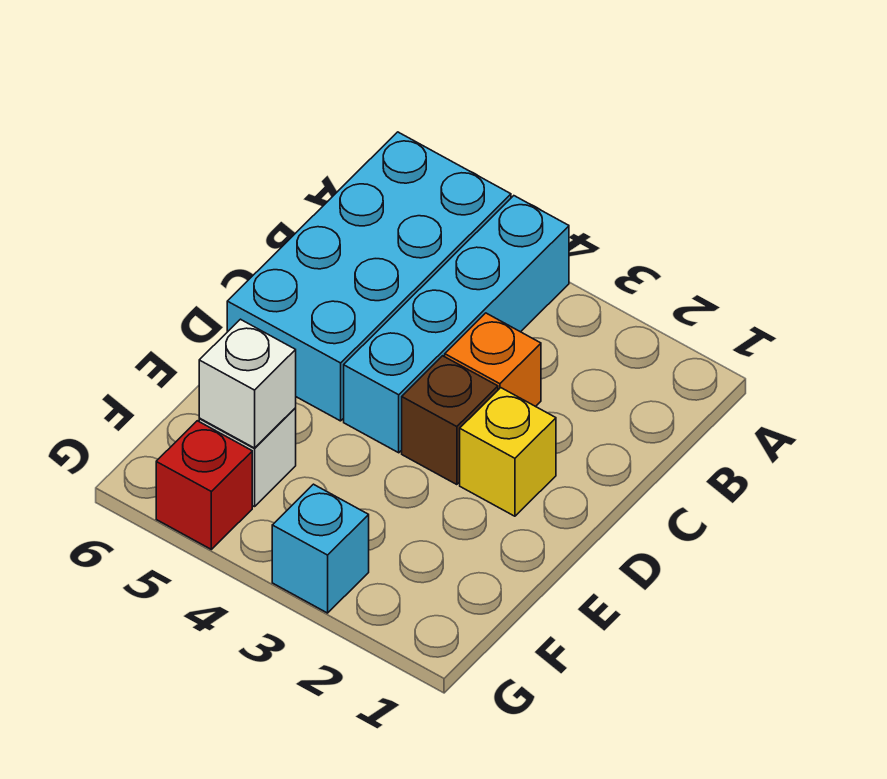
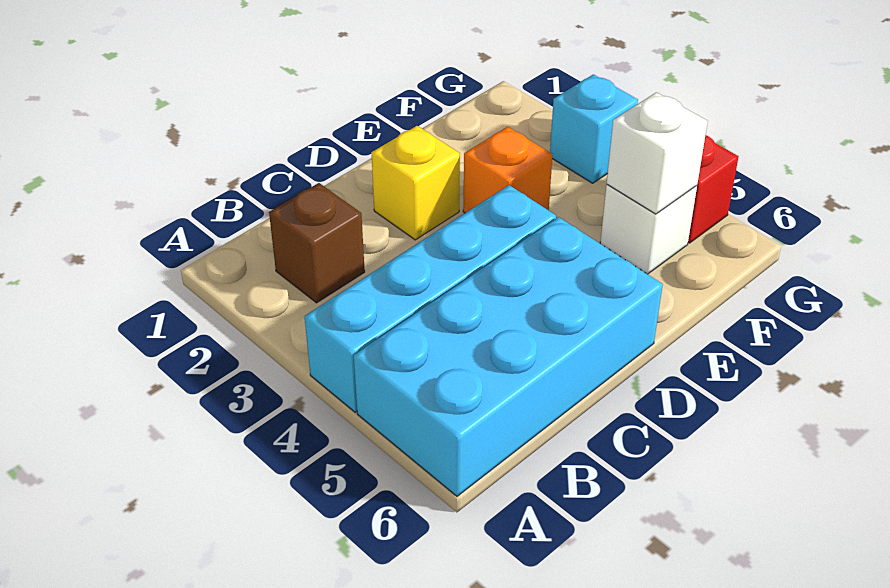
orange 1x1 brick [445,313,541,407] -> orange 1x1 brick moved to [463,127,552,213]
brown 1x1 brick [402,356,498,485] -> brown 1x1 brick moved to [269,183,365,303]

